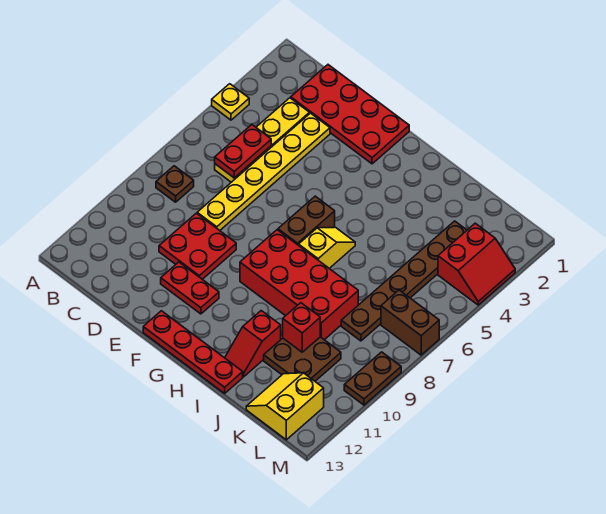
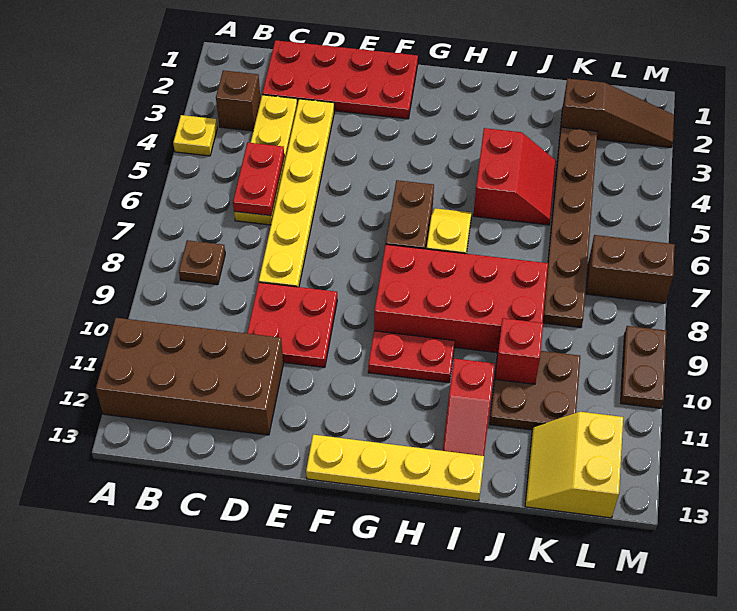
none -> brown 2x4 brick [96,318,283,435]
none -> brown 1x1 brick [216,71,261,131]
red 1x2 plate [161,262,219,314] -> red 1x2 plate moved to [368,331,455,383]
red 1x4 plate [143,311,243,393] -> yellow 1x4 plate [306,435,484,501]
none -> brown 1x3 slope [560,79,674,147]
red 2x2 slope [438,223,515,305] -> red 2x2 slope moved to [473,128,556,225]

